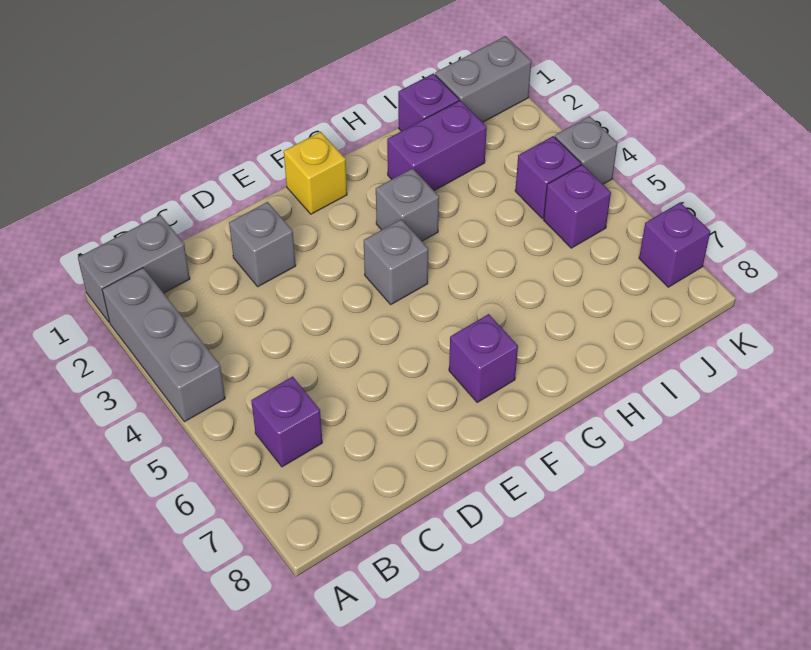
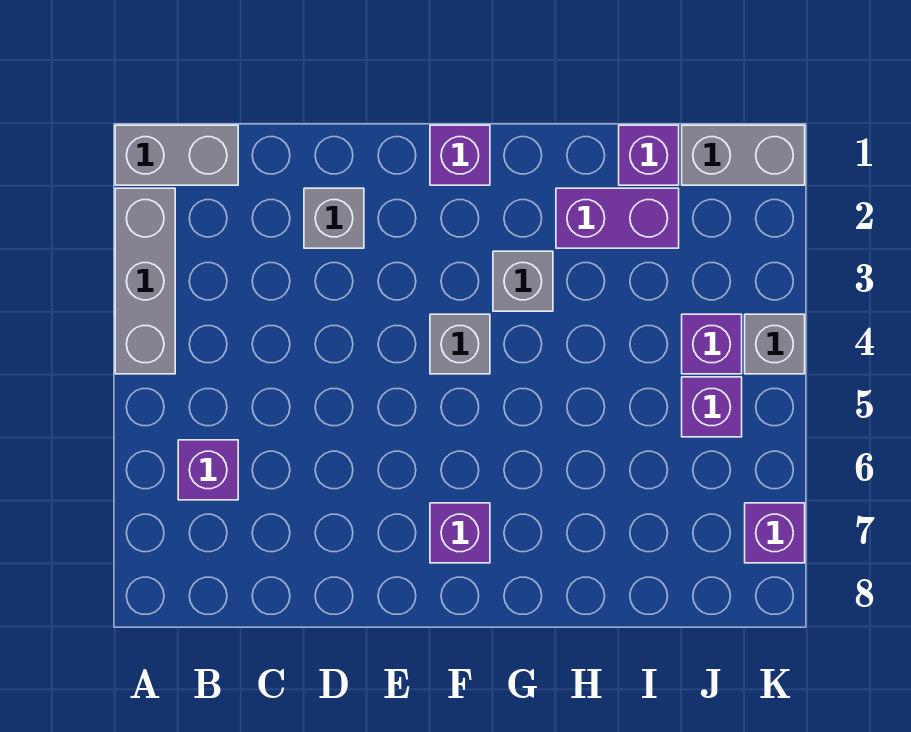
yellow 1x1 brick [284,132,347,214] -> purple 1x1 brick [430,125,490,185]

